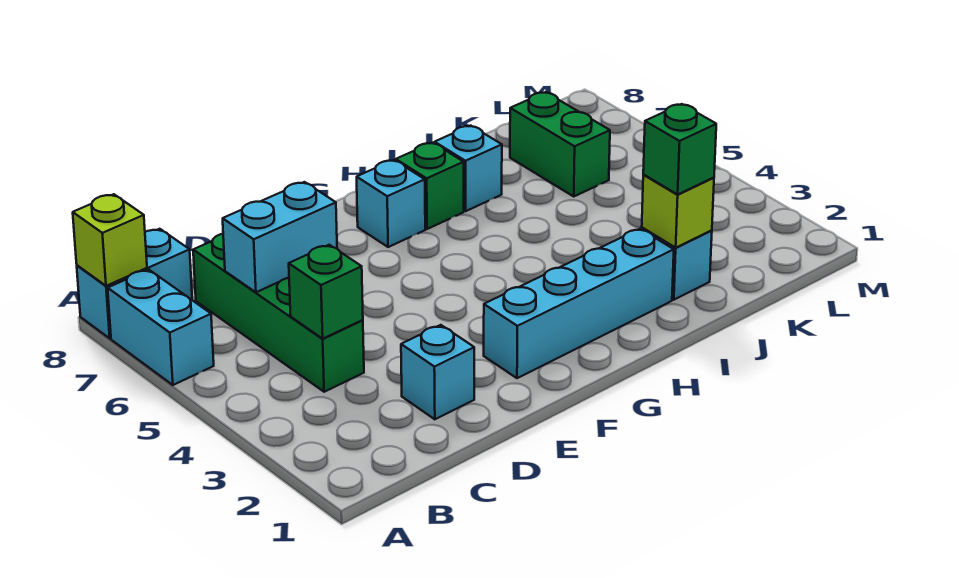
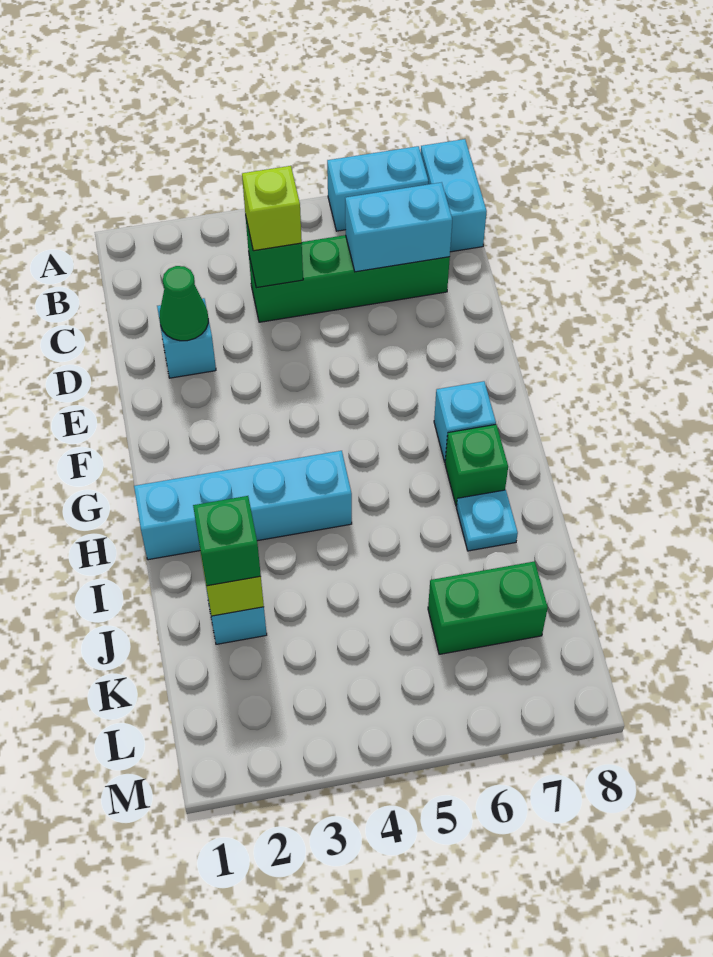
lime 1x1 brick [73,194,147,286] -> lime 1x1 brick moved to [242,166,302,251]
cyan 1x2 brick [223,182,337,292] -> cyan 1x2 brick turned to [345,182,452,272]
none -> green 1x1 cone [159,266,208,341]
cyan 1x4 brick [484,229,674,378] -> cyan 1x4 brick turned to [134,451,352,560]
cyan 1x1 brick [435,126,502,211] -> cyan 1x1 plate [457,490,518,551]

